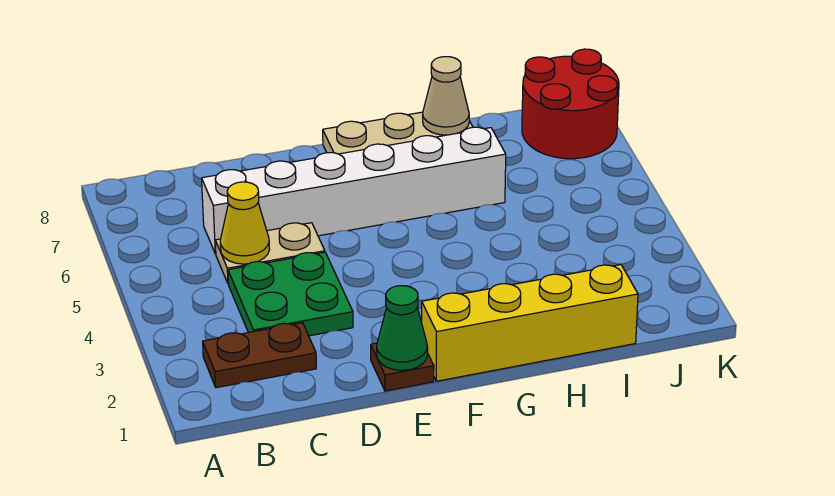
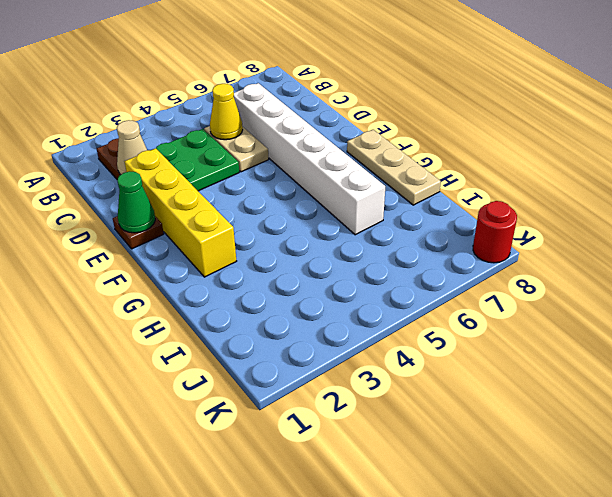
yellow 1x4 brick [422,265,638,381] -> yellow 1x4 brick moved to [125,148,236,277]
tan 1x1 cone [423,57,469,135] -> tan 1x1 cone moved to [117,120,147,175]
red 2x2 round brick [522,49,619,159] -> red 1x1 round brick [473,201,517,263]

